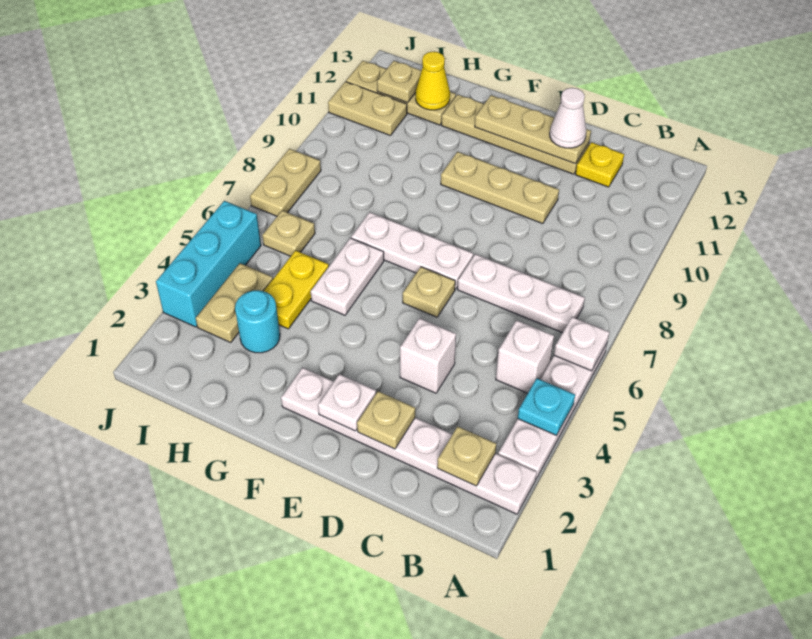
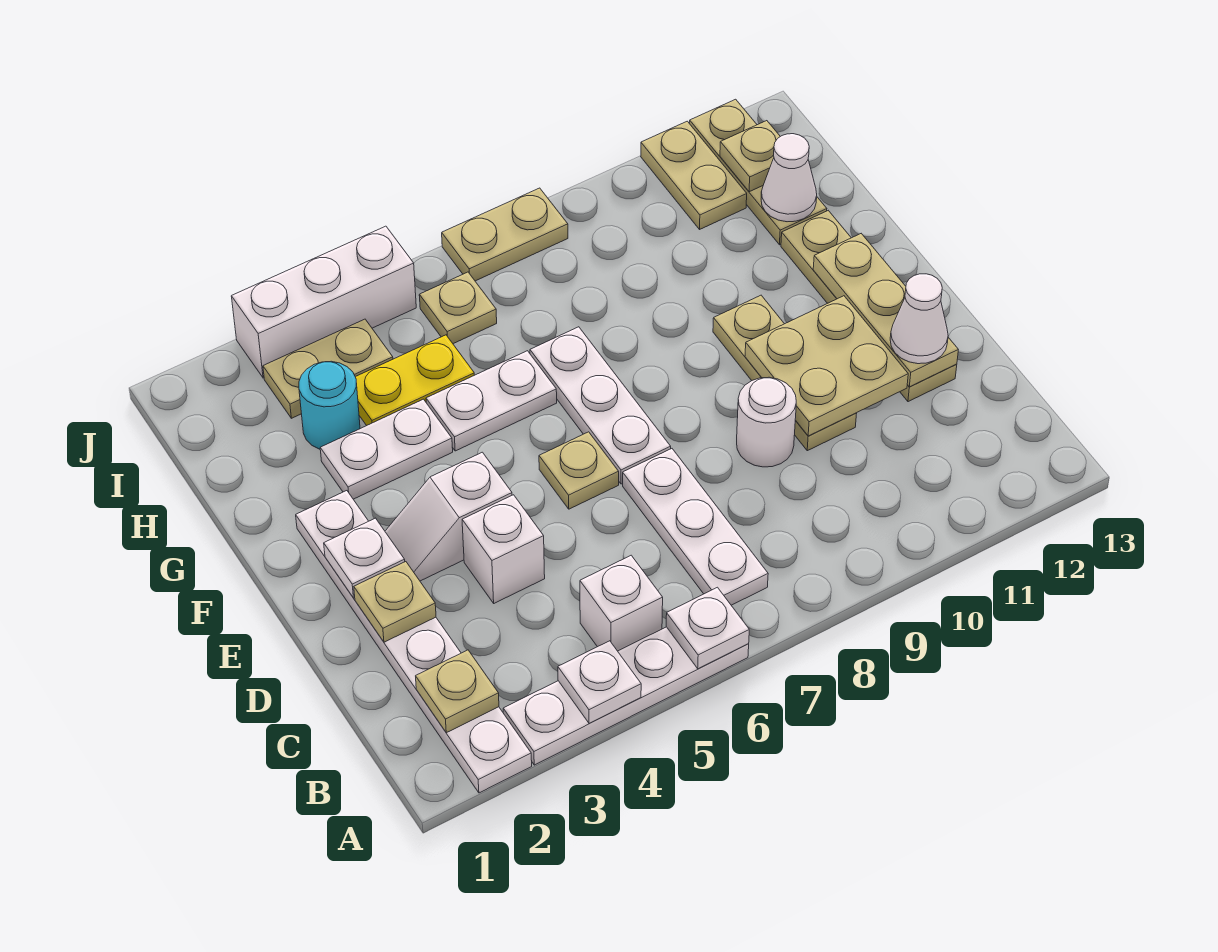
cyan 1x1 plate [518,379,575,435] -> white 1x1 plate [558,641,641,724]
yellow 1x1 plate [576,142,624,187] -> none
none -> white 1x1 round brick [737,377,796,467]
none -> tan 2x2 plate [745,296,908,436]
none -> white 1x2 slope [385,452,512,581]
none -> white 1x2 plate [320,399,453,499]
yellow 1x1 cone [416,52,450,110] -> white 1x1 cone [761,134,817,222]
cyan 1x3 brick [156,201,261,327] -> white 1x3 brick [231,226,416,378]

